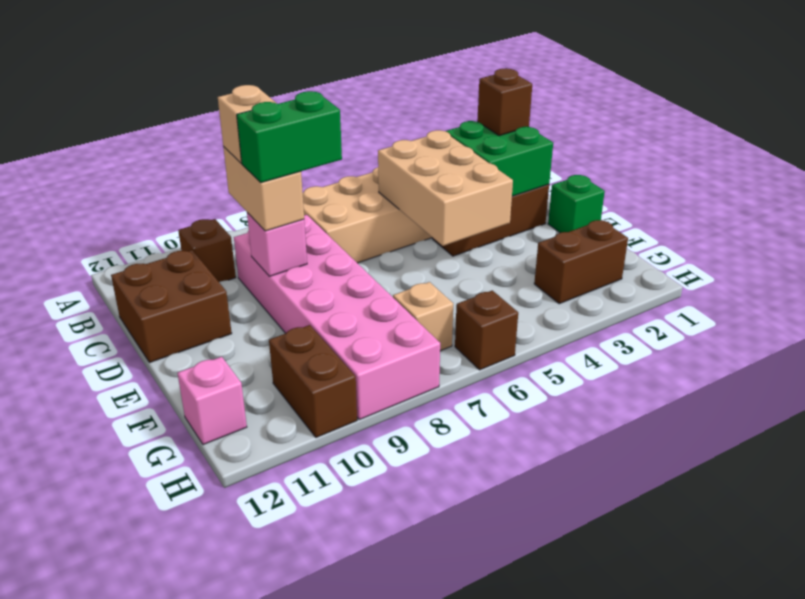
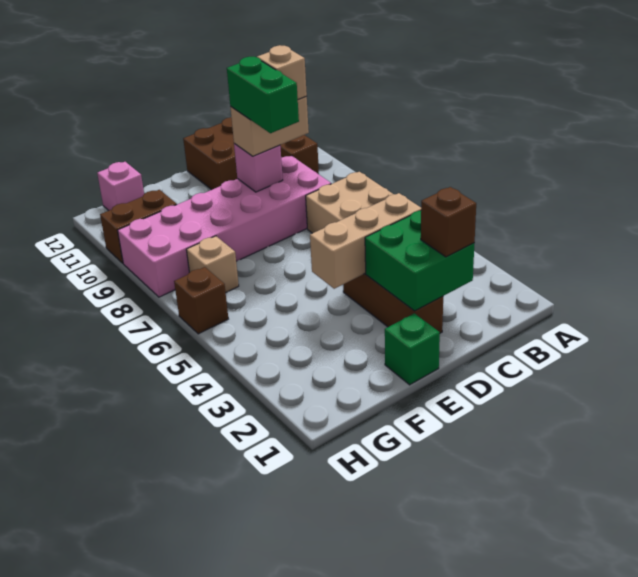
tan 2x3 brick [378,130,513,246] -> tan 1x3 brick [310,193,421,289]
brown 1x2 brick [534,220,628,304] -> none

